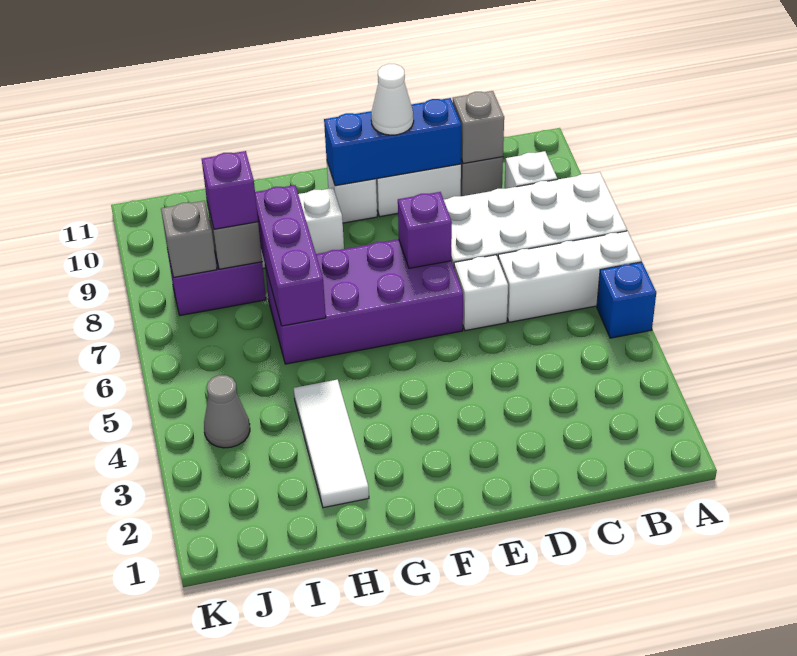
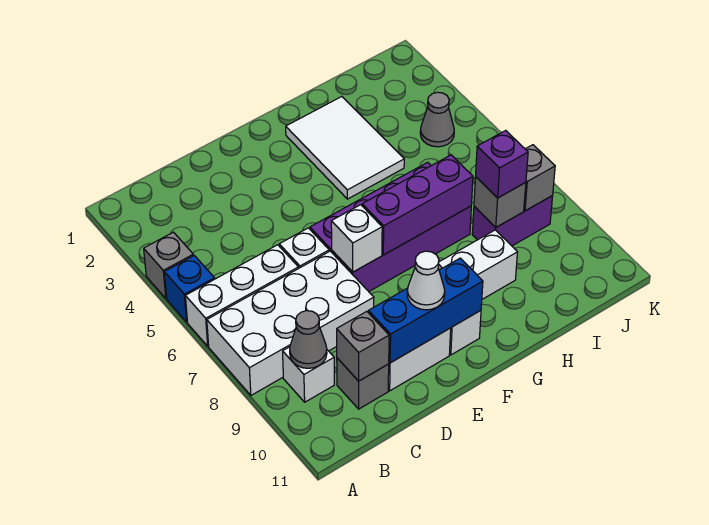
none -> grey 1x1 brick [144,232,193,298]
none -> grey 1x1 cone [290,311,327,368]
purple 1x1 brick [398,192,452,268] -> white 1x1 brick [331,205,382,272]
white 1x3 tile [294,380,369,508] -> white 2x3 tile [286,97,404,199]
purple 1x3 brick [255,185,326,326] -> purple 1x3 brick turned to [362,155,473,255]

